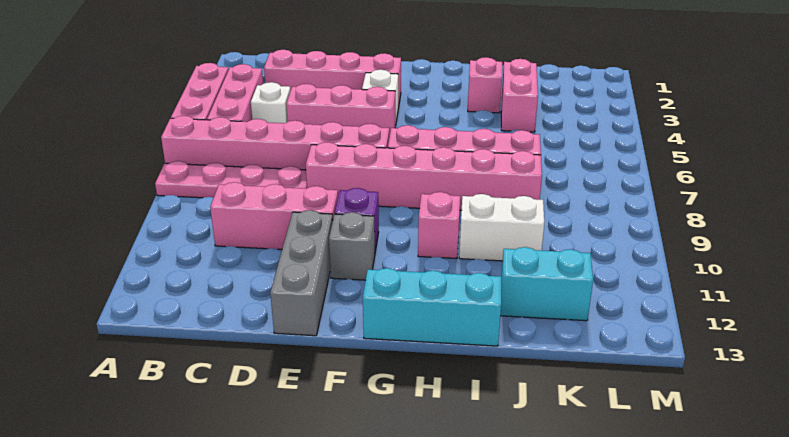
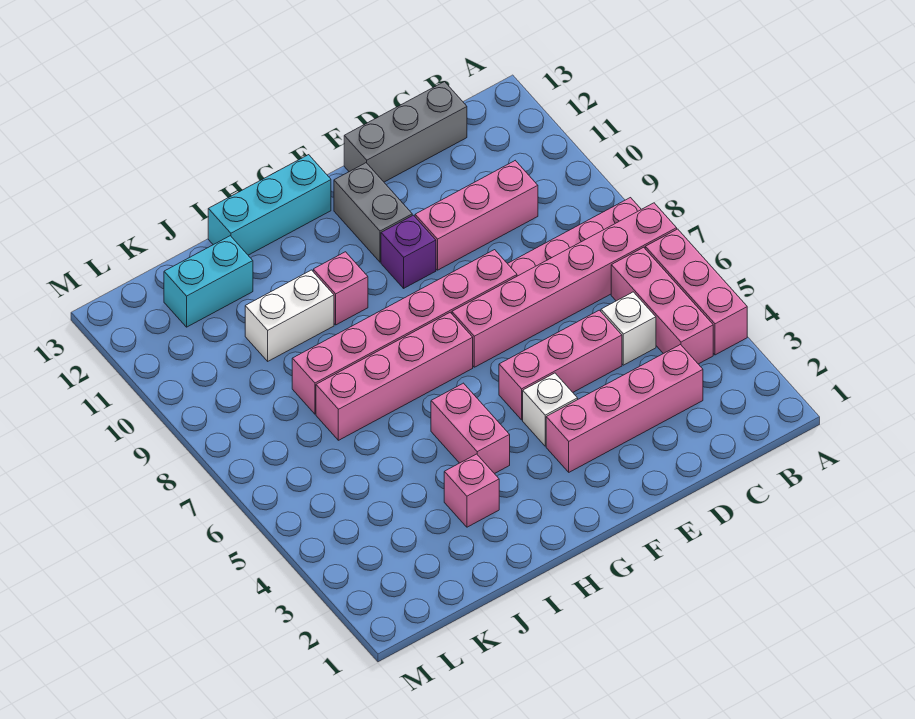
grey 1x3 brick [270,210,333,336] -> grey 1x3 brick turned to [344,82,467,182]
grey 1x1 brick [329,212,375,280] -> grey 1x2 brick [334,163,412,262]
pink 1x2 brick [501,59,538,132] -> pink 1x2 brick moved to [431,383,510,474]

